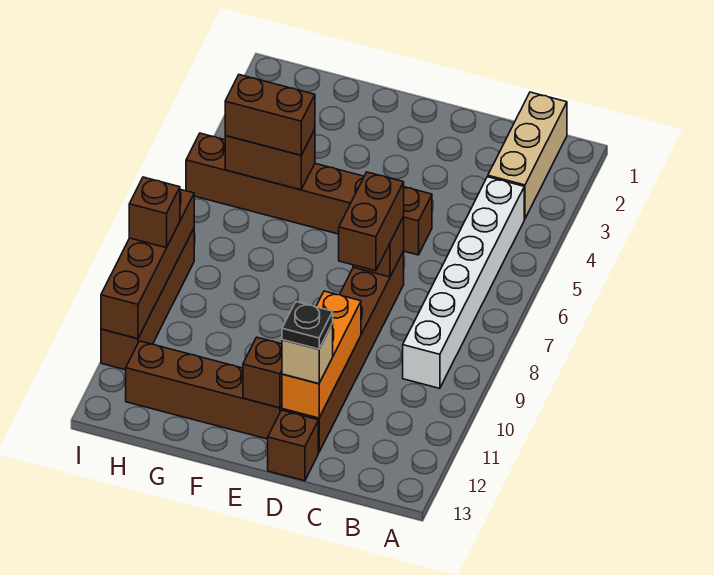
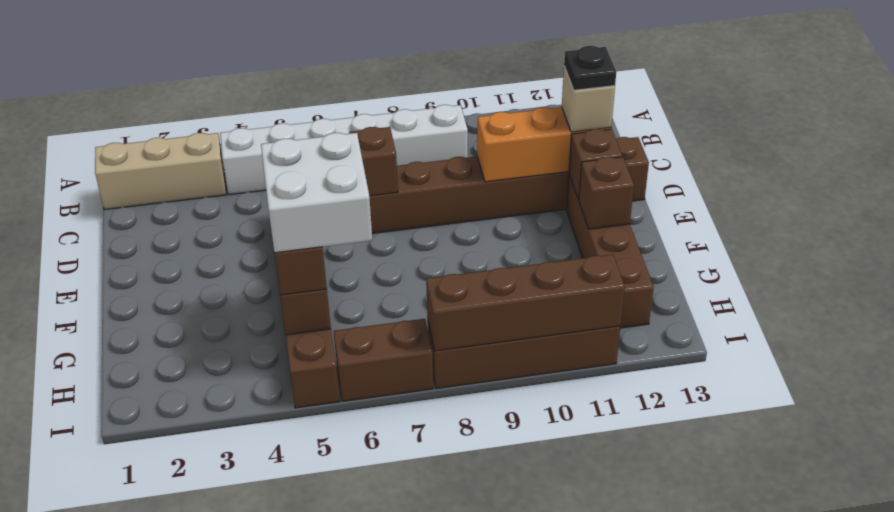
brown 1x2 brick [339,172,404,271] -> brown 1x2 brick moved to [334,319,433,401]
none -> white 2x2 brick [261,133,372,253]
brown 1x1 brick [129,177,180,248] -> brown 1x1 brick moved to [579,157,634,229]

